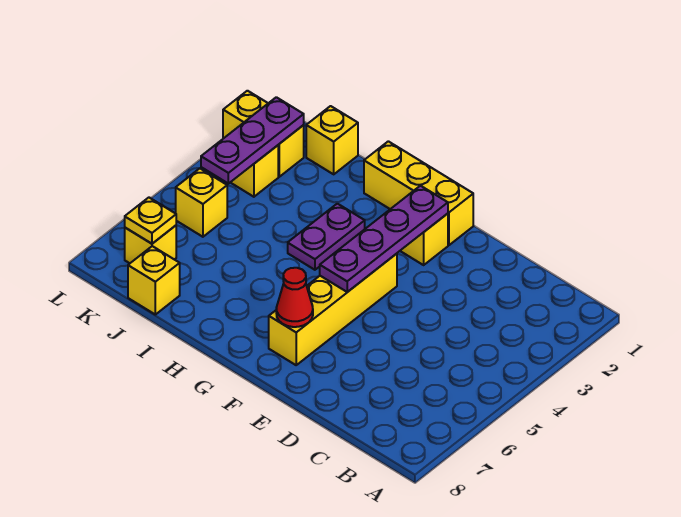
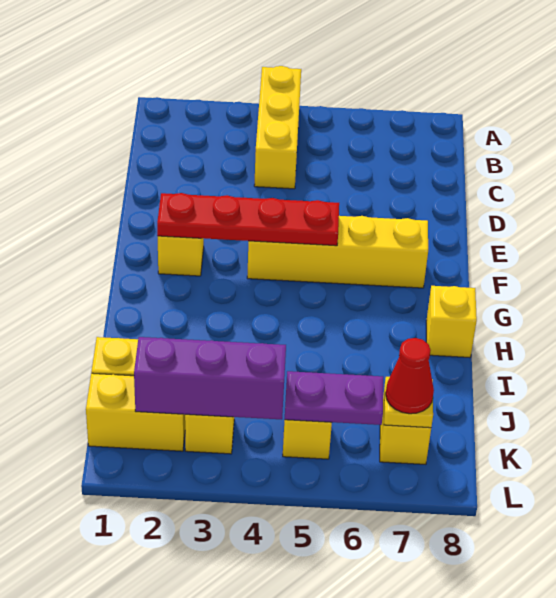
yellow 1x3 brick [364,141,473,245] -> yellow 1x3 brick moved to [254,66,301,189]
purple 1x4 plate [320,186,448,292] -> red 1x4 plate [157,193,339,246]
red 1x1 cone [276,268,313,327] -> red 1x1 cone moved to [386,338,434,414]
purple 1x2 plate [288,204,365,270] -> purple 1x2 plate moved to [285,371,383,425]
yellow 1x1 brick [128,246,180,314] -> yellow 1x1 brick moved to [426,286,477,357]
yellow 1x2 brick [223,91,304,177] -> yellow 1x2 brick turned to [86,373,185,451]
purple 1x3 plate [201,97,304,184] -> purple 1x3 brick [134,337,286,419]

